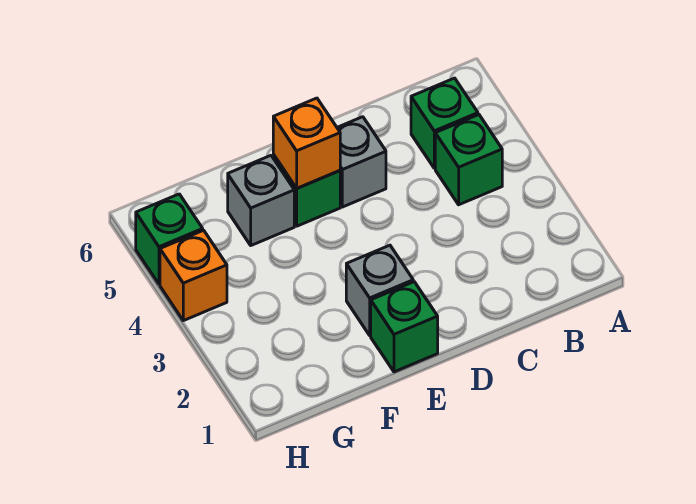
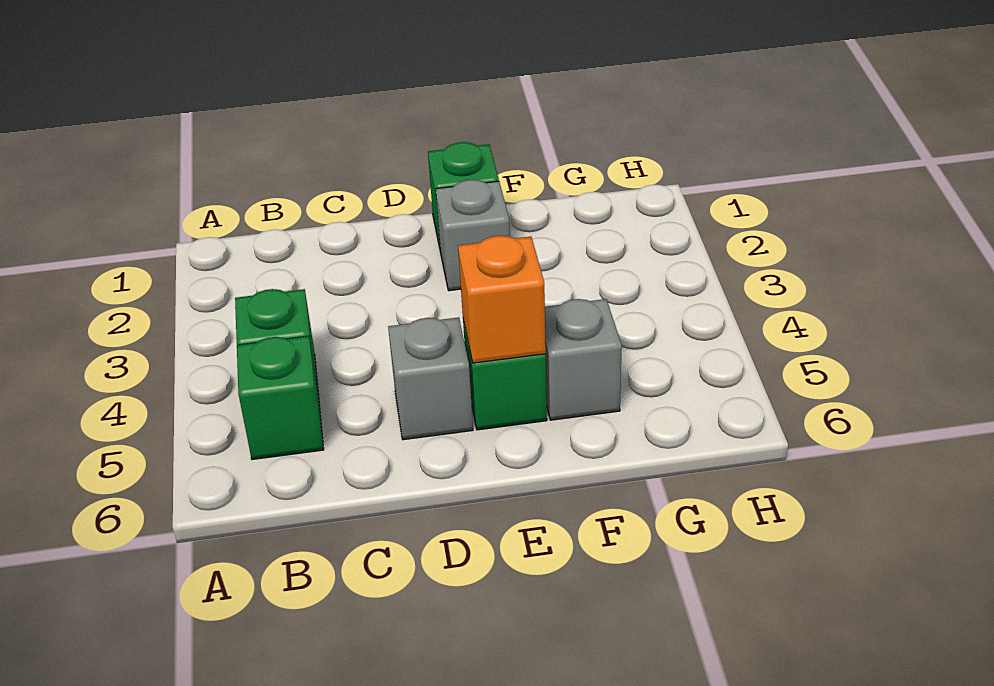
orange 1x1 brick [160,230,227,321] -> none
green 1x1 brick [136,194,203,284] -> none

